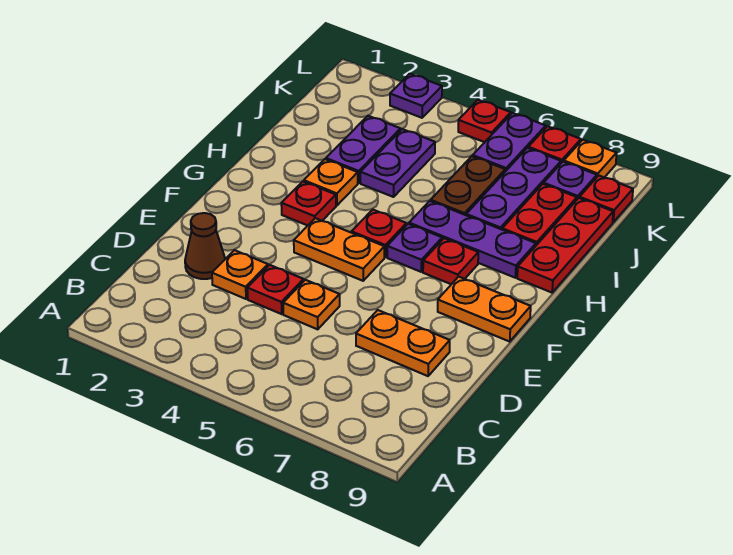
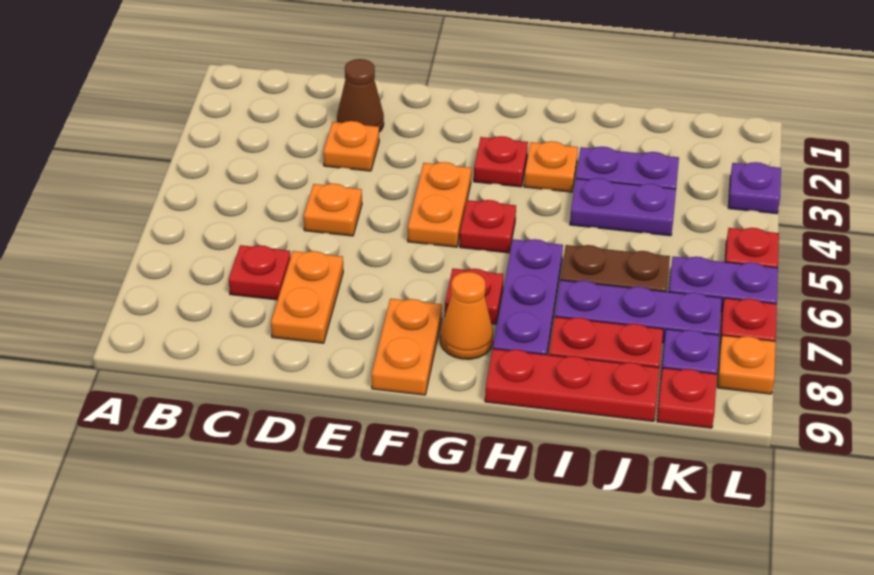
red 1x1 plate [247,265,304,314] -> red 1x1 plate moved to [229,245,290,300]
purple 1x1 plate [387,224,442,272] -> none
none -> orange 1x1 cone [440,272,493,359]

